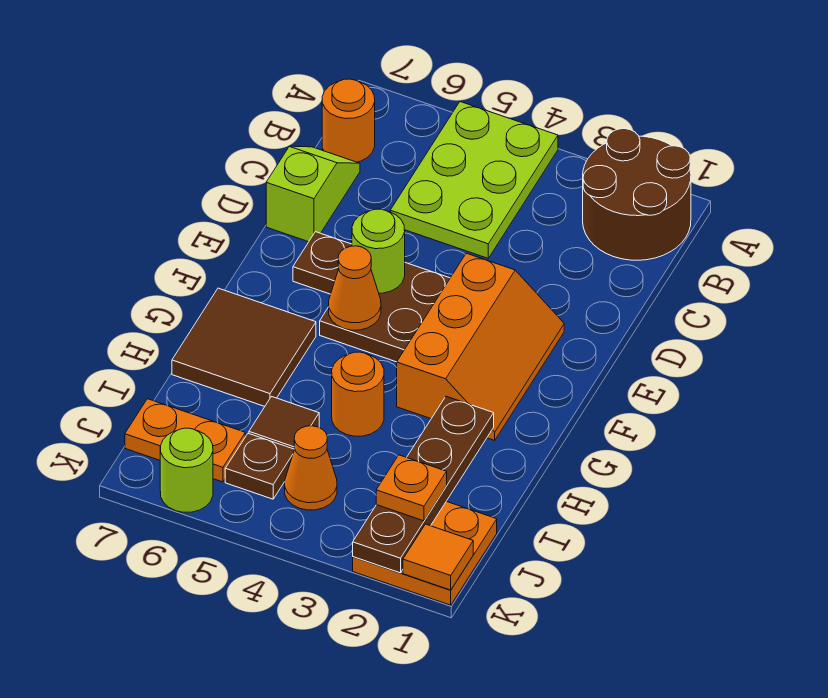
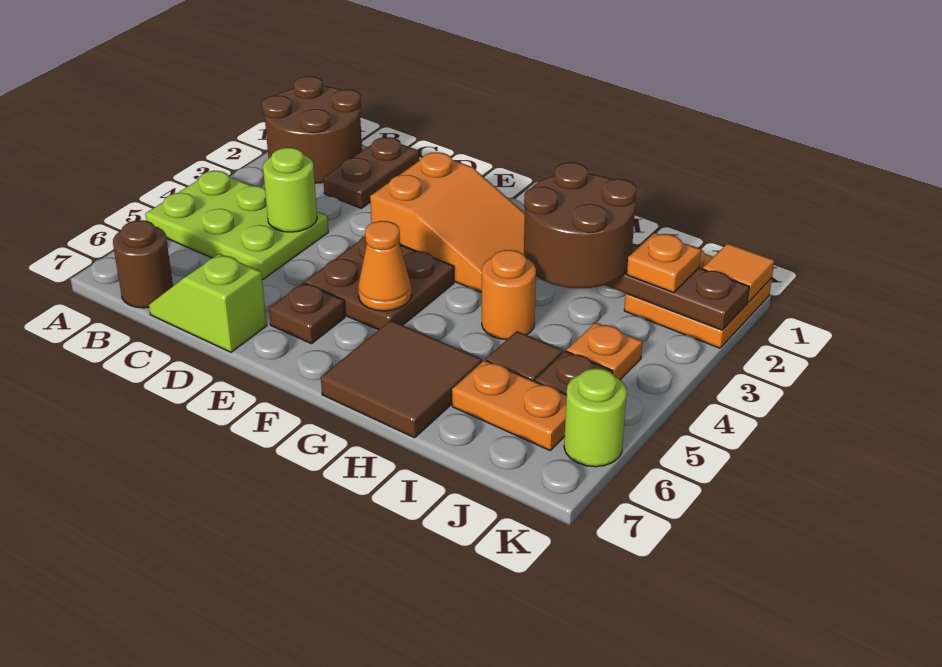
orange 1x1 round brick [322,79,375,162] -> brown 1x1 round brick [113,220,173,308]
none -> brown 1x2 plate [323,137,419,208]
orange 2x3 slope [397,253,564,440] -> orange 2x3 slope turned to [370,152,525,292]
lime 1x1 round brick [352,209,405,293] -> lime 1x1 round brick moved to [263,148,317,232]
none -> brown 2x2 round brick [524,162,636,288]
orange 1x1 cone [285,426,337,510] -> orange 1x1 plate [567,322,642,380]
orange 1x2 plate [125,399,245,482] -> orange 1x2 plate turned to [452,360,567,450]

